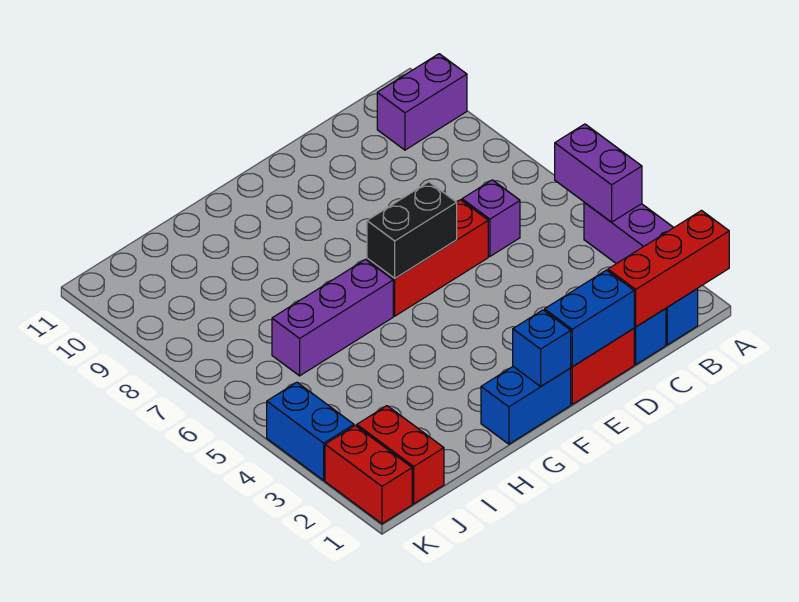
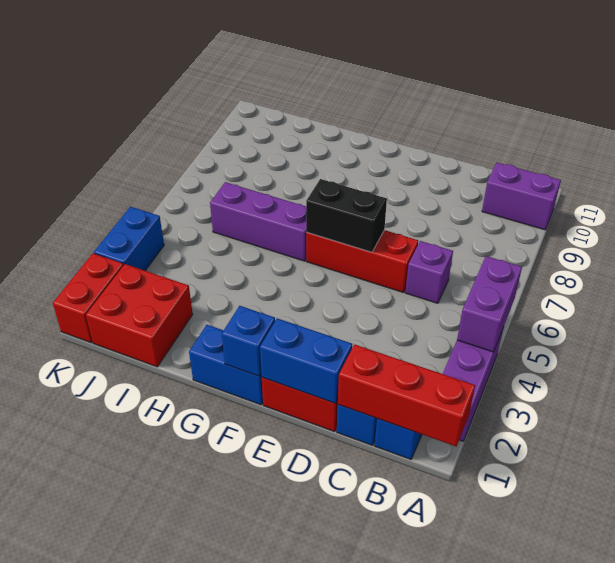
red 1x2 brick [357,406,444,504] -> red 2x2 brick [86,264,193,367]

